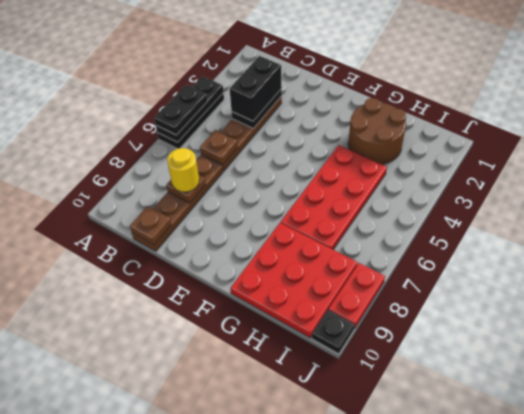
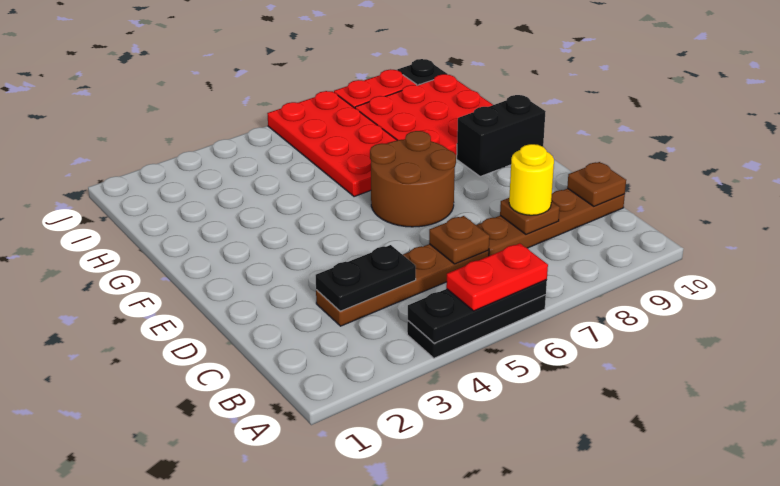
black 1x2 plate [154,85,207,135] -> red 1x2 plate [446,243,548,311]
black 1x2 brick [230,56,282,121] -> black 1x2 brick moved to [457,95,546,177]
brown 2x2 round brick [348,98,406,164] -> brown 2x2 round brick moved to [370,131,456,227]
red 2x4 plate [281,145,387,250] -> red 2x4 plate turned to [267,91,397,197]

